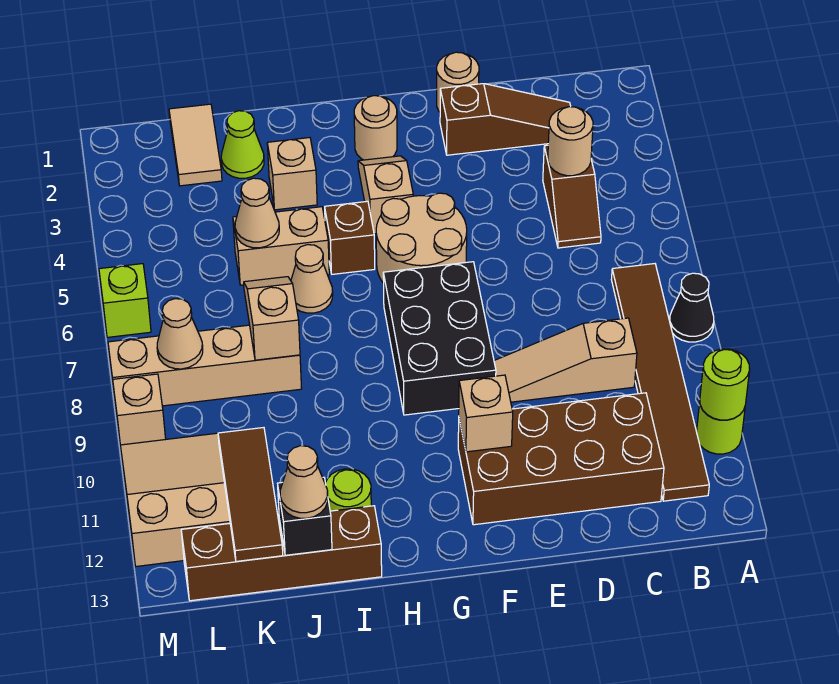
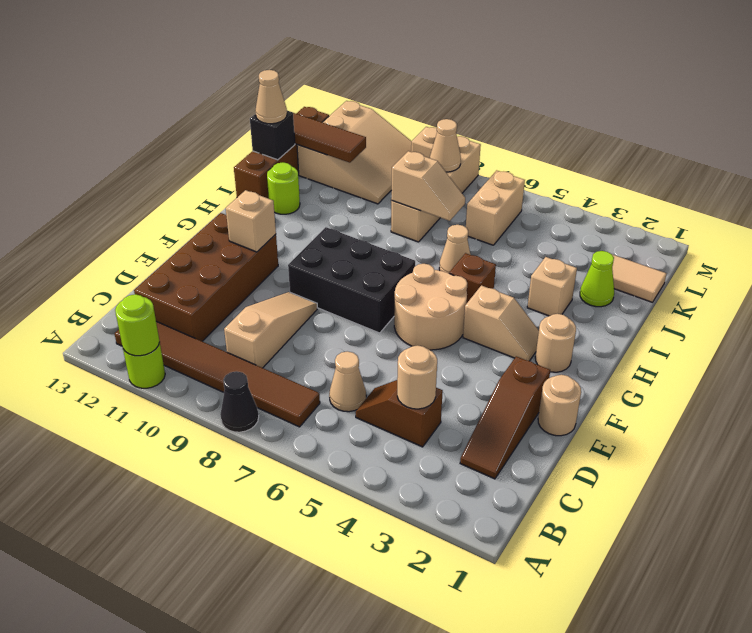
tan 1x2 brick [233,207,329,285] -> tan 1x2 brick moved to [466,170,525,245]
tan 1x1 cone [235,178,279,248] -> tan 1x1 cone moved to [329,351,366,412]
lime 1x1 brick [99,264,151,337] -> none

